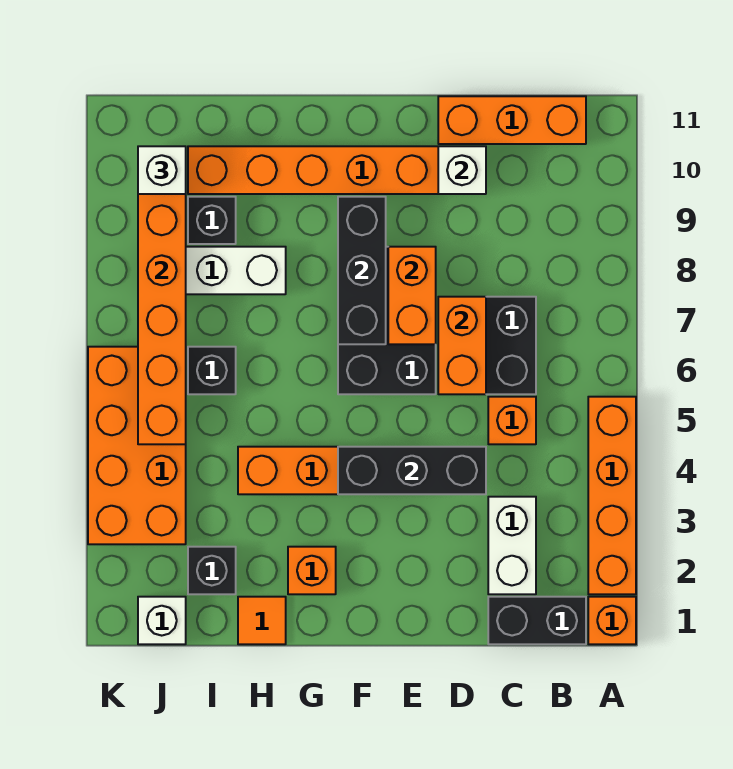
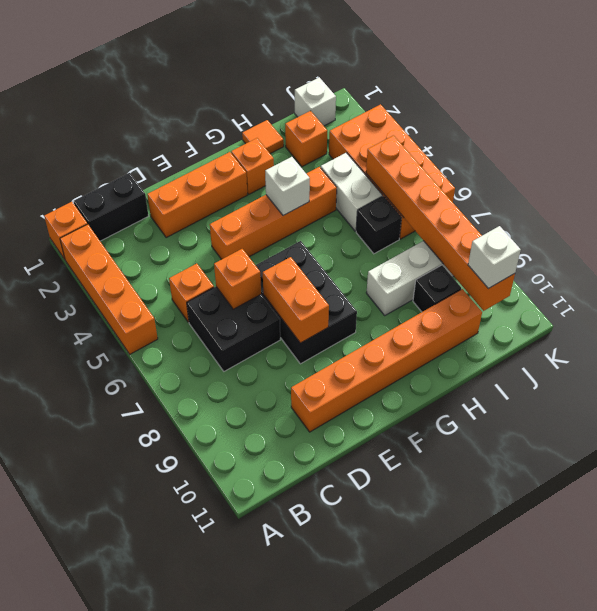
orange 1x3 brick [438,96,586,144] -> orange 1x3 brick moved to [147,152,247,238]
white 1x2 brick [488,497,536,594] -> white 1x2 brick moved to [321,153,382,231]
black 1x3 brick [338,447,486,494] -> none
orange 1x2 brick [438,297,486,394] -> orange 1x1 brick [214,249,261,309]
white 1x1 brick [438,146,486,194] -> white 1x1 brick moved to [265,157,310,216]
black 1x3 brick [338,197,386,344] -> none
black 1x1 brick [188,547,236,594] -> orange 1x1 brick [285,111,327,167]

